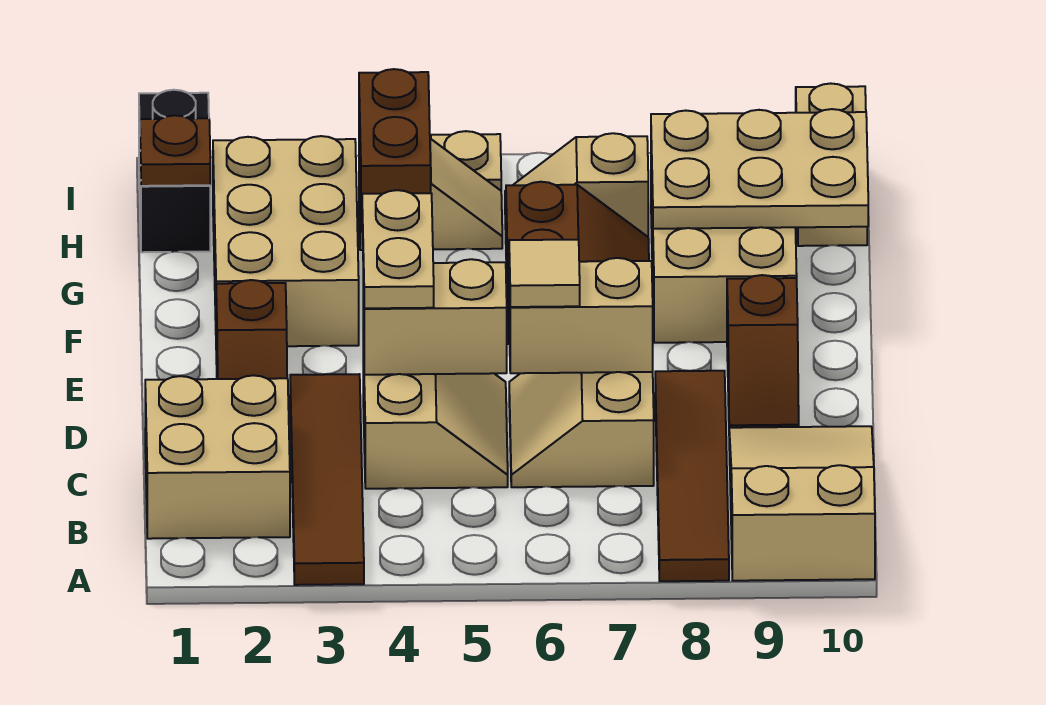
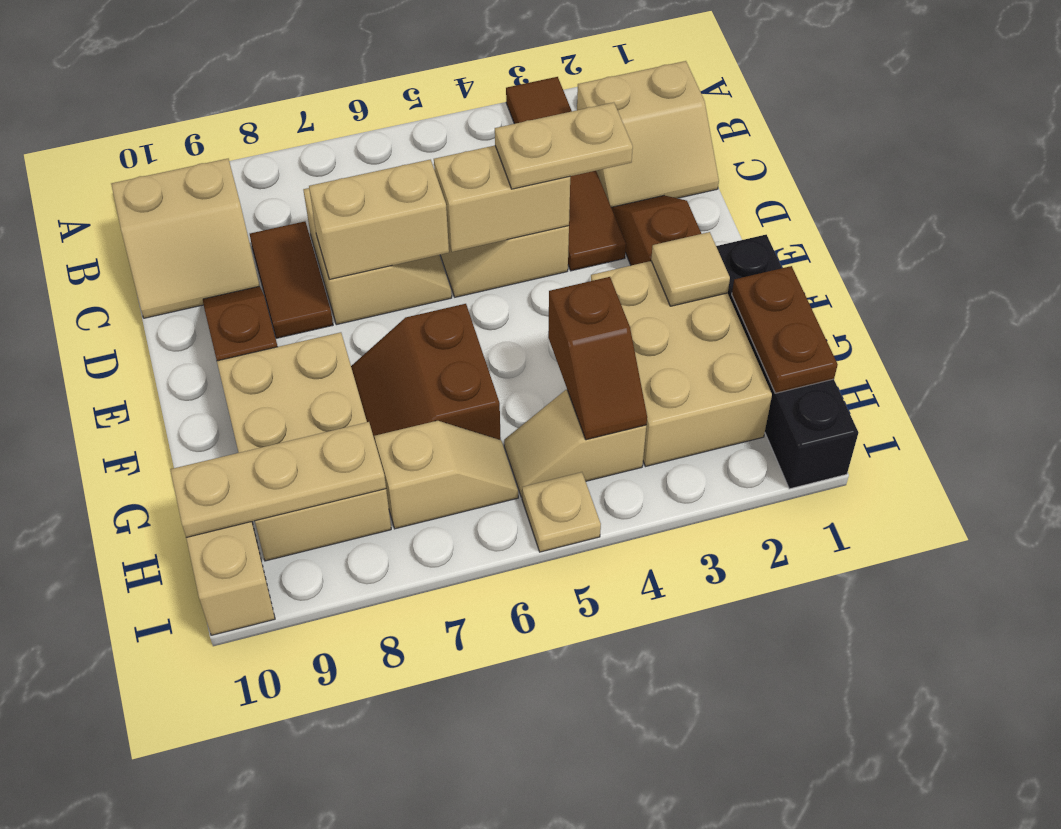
brown 1x4 tile [655,371,729,581] -> brown 1x2 tile [250,221,333,338]
tan 2x3 slope [729,426,875,581] -> tan 2x2 slope [111,159,260,318]
tan 2x2 brick [145,375,290,539] -> tan 2x2 slope [577,61,719,207]
tan 1x2 plate [362,190,434,308] -> tan 1x2 plate turned to [495,102,633,189]
tan 1x1 tile [509,239,580,307] -> tan 1x1 tile moved to [651,232,730,306]
brown 1x2 brick [359,69,431,232] -> brown 1x2 slope [548,277,647,440]
tan 2x3 plate [651,109,868,229] -> tan 1x3 plate [170,422,386,537]
black 1x2 brick [139,90,210,252] -> black 1x4 brick [716,235,858,489]
brown 1x1 plate [140,115,210,186] -> brown 1x2 plate [732,266,838,393]

